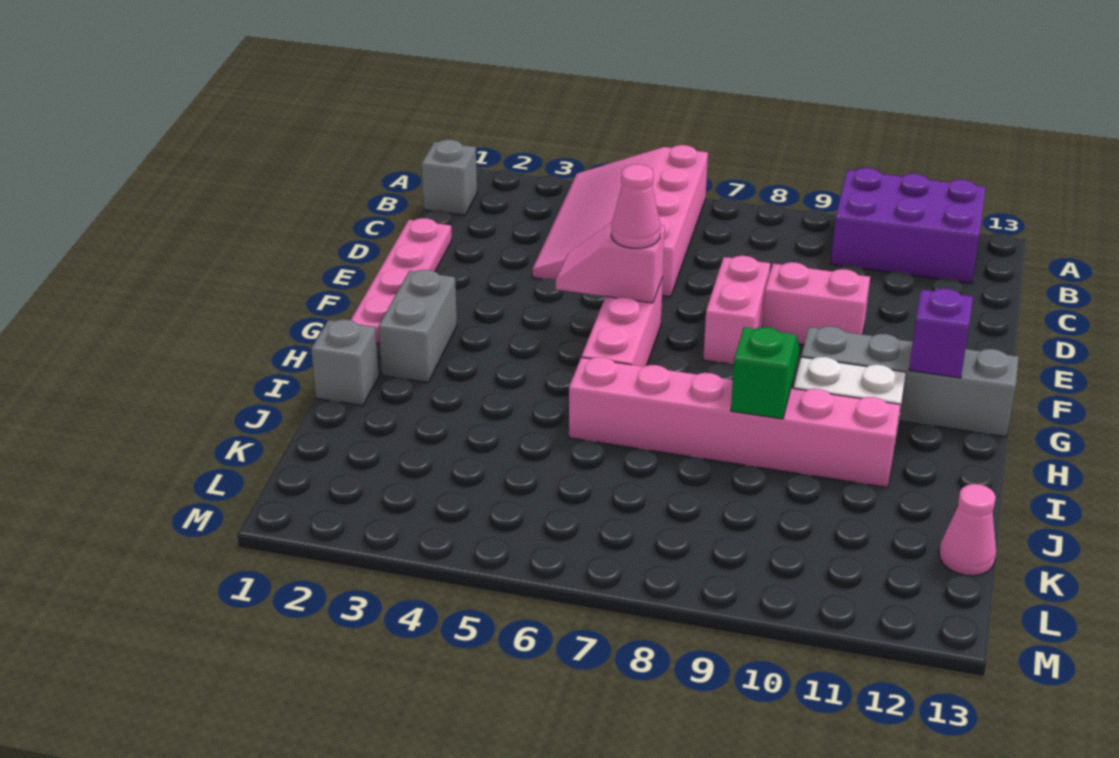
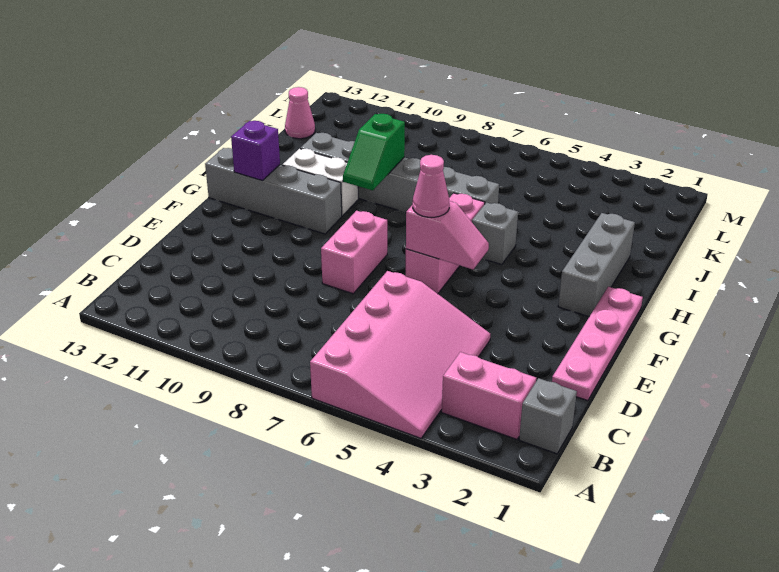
purple 2x3 brick [831,168,986,283] -> none
pink 1x2 brick [762,262,870,345] -> pink 1x2 brick moved to [442,352,536,439]
grey 1x2 brick [378,270,457,382] -> grey 1x3 brick [558,213,635,317]
grey 1x1 brick [311,320,379,406] -> grey 1x1 brick moved to [472,203,518,265]
pink 1x6 brick [569,357,900,487] -> grey 1x6 brick [300,133,499,213]

